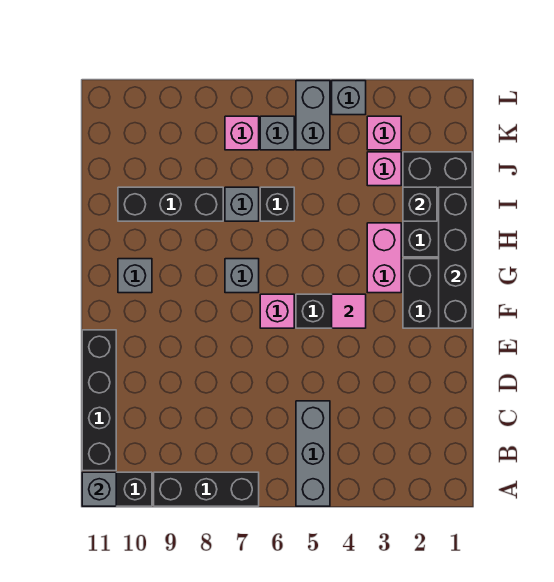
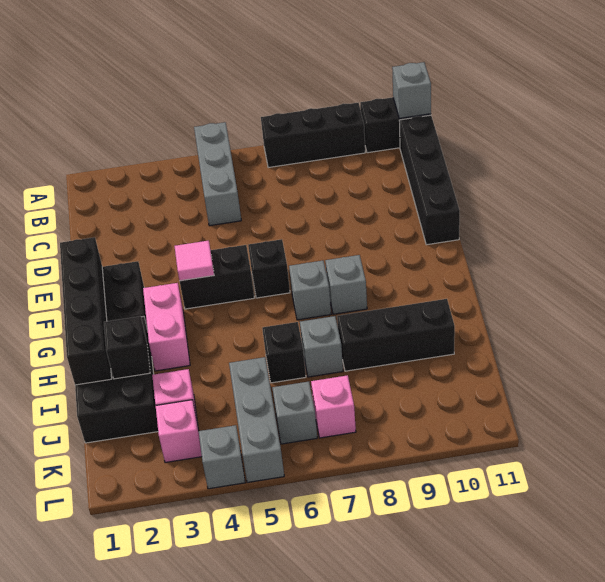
pink 1x1 brick [260,294,294,328] -> black 1x1 brick [248,239,290,298]
grey 1x1 brick [118,259,152,293] -> grey 1x1 brick moved to [325,255,367,314]
grey 1x2 brick [296,81,330,150] -> grey 1x3 brick [229,357,284,483]

